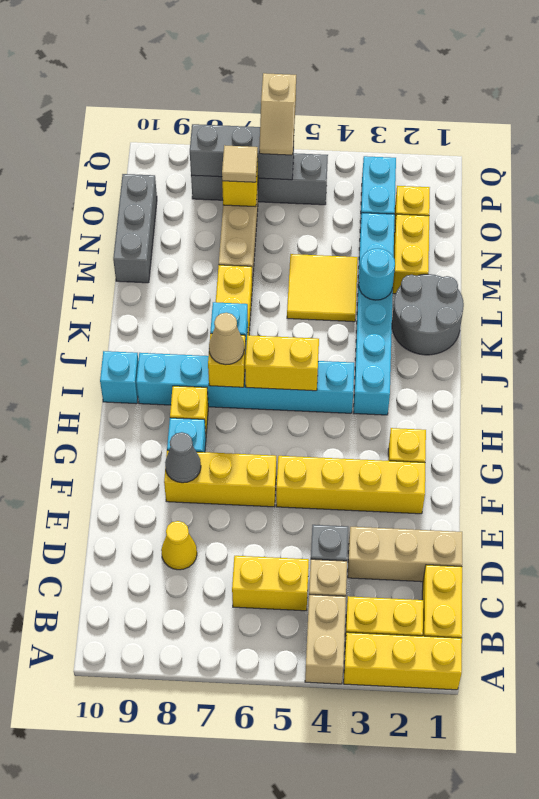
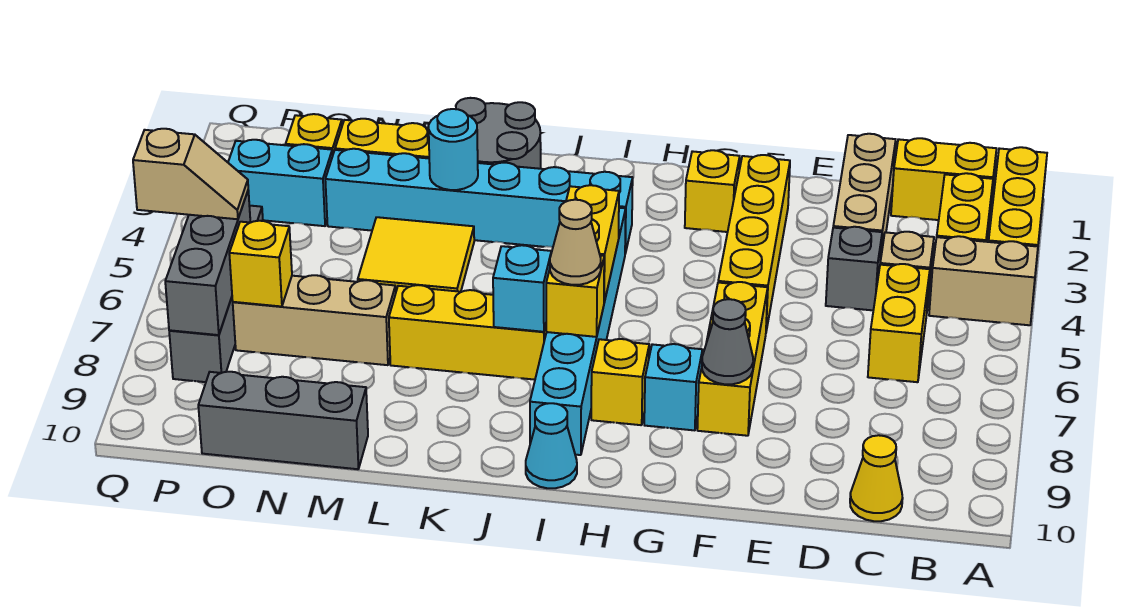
yellow 1x1 cone [161,521,197,570] -> yellow 1x1 cone moved to [850,435,903,521]
cyan 1x1 brick [100,351,138,404] -> cyan 1x1 cone [526,403,577,488]
tan 1x1 tile [222,145,258,182] -> none

